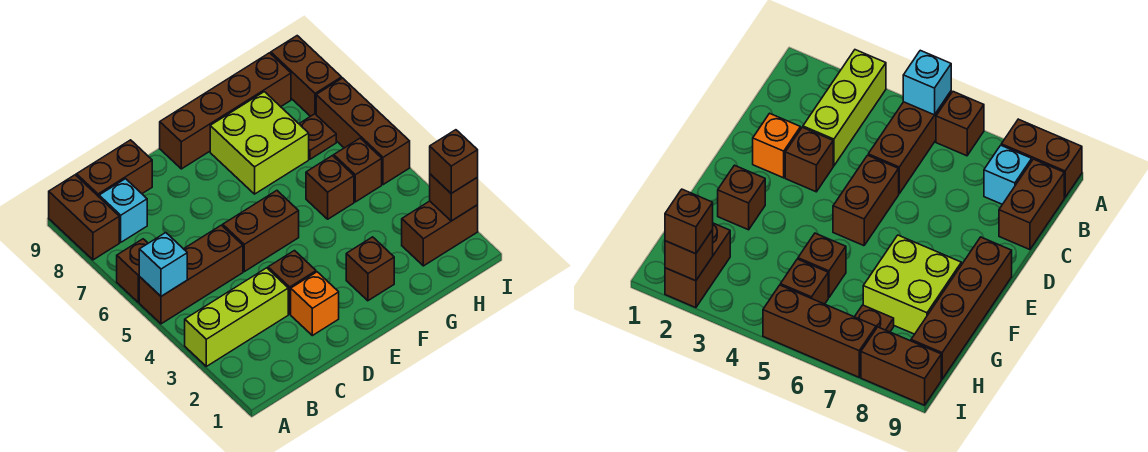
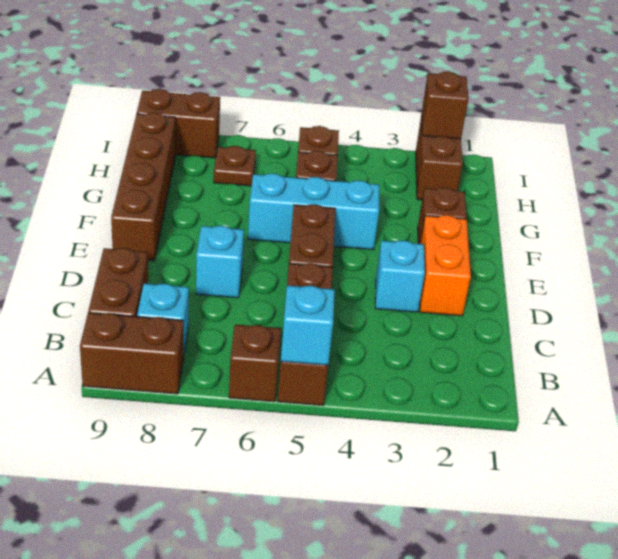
lime 1x3 brick [185,268,288,366] -> none
orange 1x1 brick [291,272,339,336] -> orange 1x2 brick [420,215,471,316]
brown 1x1 brick [268,251,316,314] -> cyan 1x1 brick [375,240,425,312]
none -> cyan 1x1 brick [196,226,244,298]
none -> cyan 1x3 brick [248,173,379,250]
lime 2x2 brick [210,92,309,194] -> none
brown 1x1 brick [430,130,478,193] -> none
brown 1x3 brick [316,78,410,185] -> none

